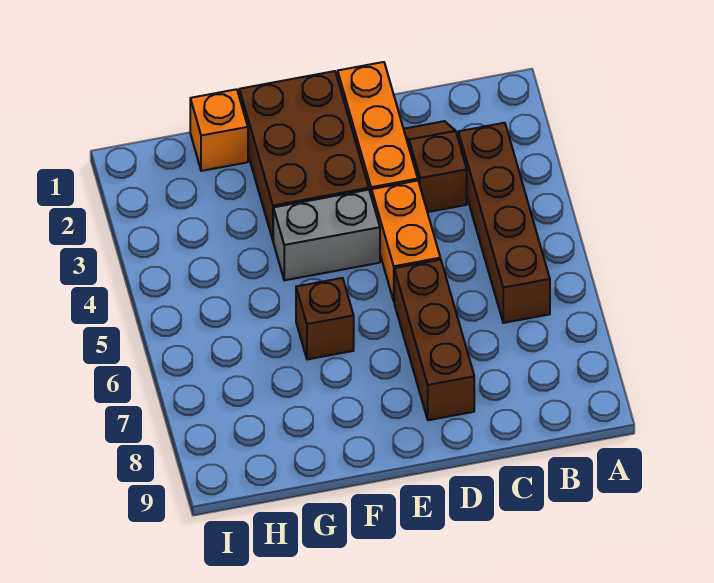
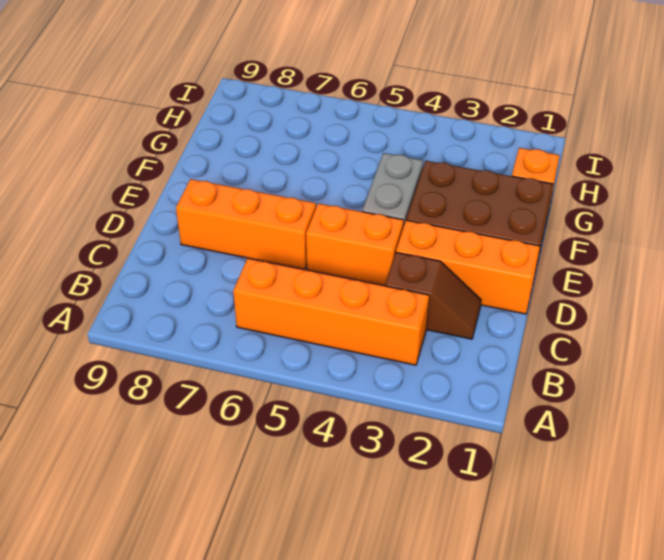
brown 1x4 brick [458,123,550,323] -> orange 1x4 brick [233,258,429,365]
brown 1x3 brick [394,260,474,420] -> orange 1x3 brick [176,179,316,270]
brown 1x1 brick [296,278,354,359] -> none

